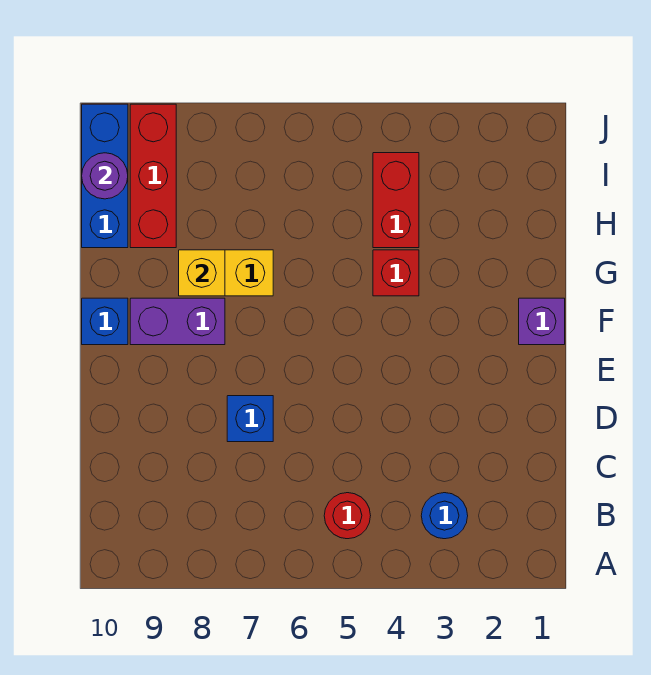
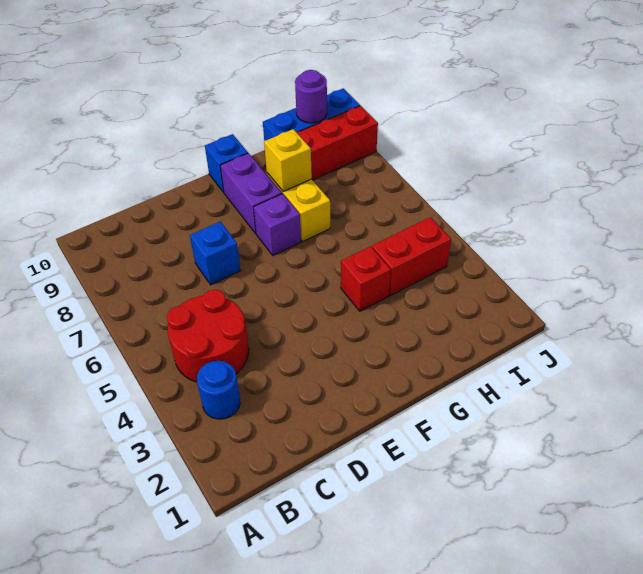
red 1x1 round brick [324,493,371,539] -> red 2x2 round brick [167,290,249,382]
purple 1x1 brick [519,298,565,345] -> purple 1x1 brick moved to [254,194,301,255]

